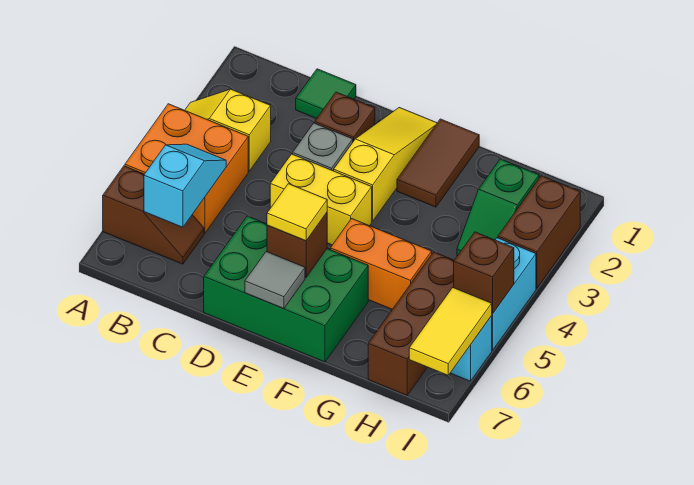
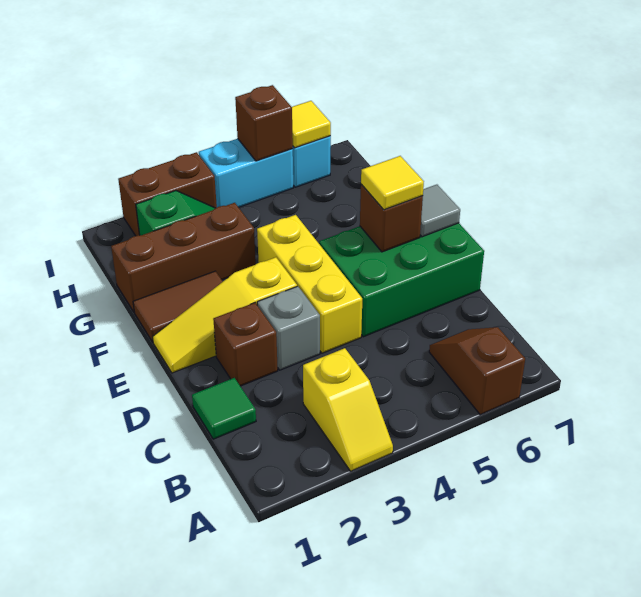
orange 2x2 brick [125,104,248,233] -> none
cyan 1x2 slope [144,144,226,227] -> none
yellow 1x2 brick [270,154,372,245] -> yellow 1x3 brick [257,215,362,353]
green 2x3 brick [204,216,368,362] -> green 2x3 brick turned to [319,223,484,337]
orange 1x2 brick [330,219,432,309] -> none
brown 1x3 brick [368,252,454,395] -> brown 1x3 brick moved to [111,203,256,312]
yellow 1x2 tile [409,288,492,375] -> yellow 1x1 tile [292,101,331,148]

